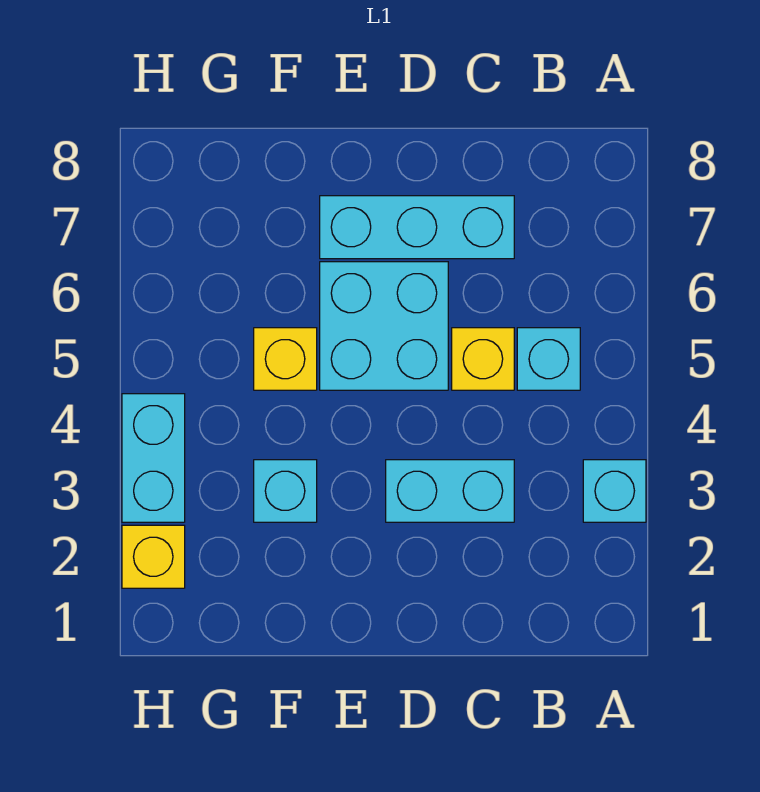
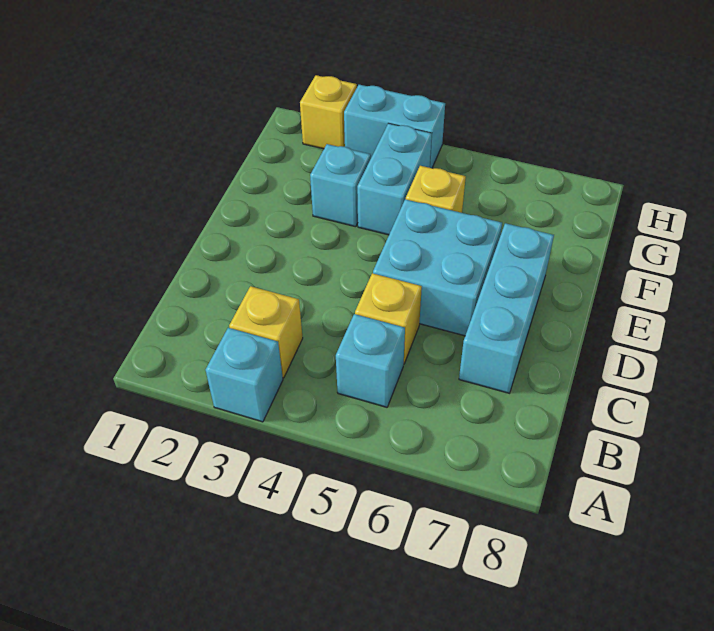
none -> yellow 1x1 brick [229,286,303,378]
cyan 1x2 brick [386,460,514,522] -> cyan 1x2 brick moved to [357,123,432,235]

